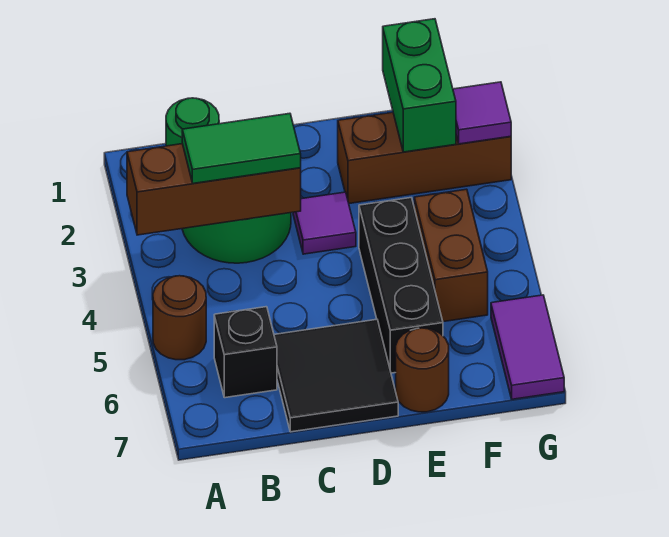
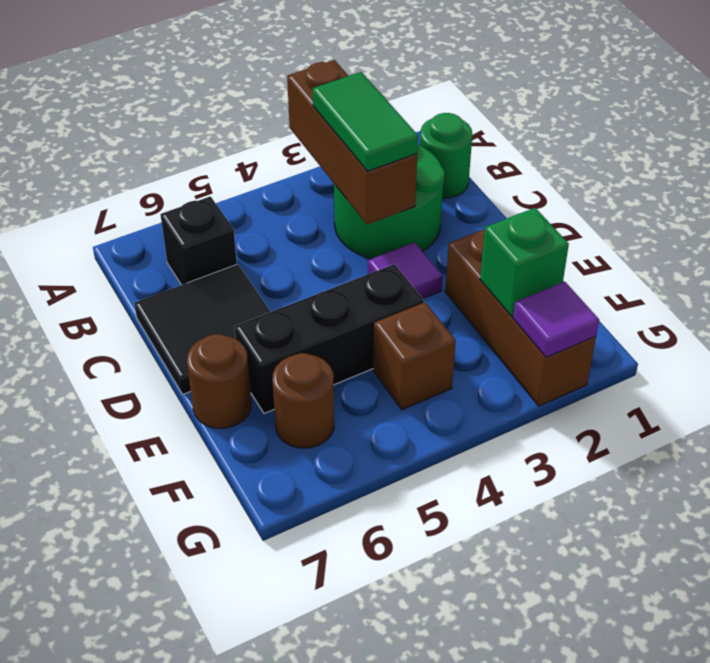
brown 1x1 round brick [153,276,206,360] -> brown 1x1 round brick moved to [272,353,334,448]
green 1x2 brick [383,19,456,152] -> green 1x1 brick [480,208,569,316]
brown 1x2 brick [414,189,488,322] -> brown 1x1 brick [373,302,456,410]
purple 1x2 tile [491,295,564,399] -> none

